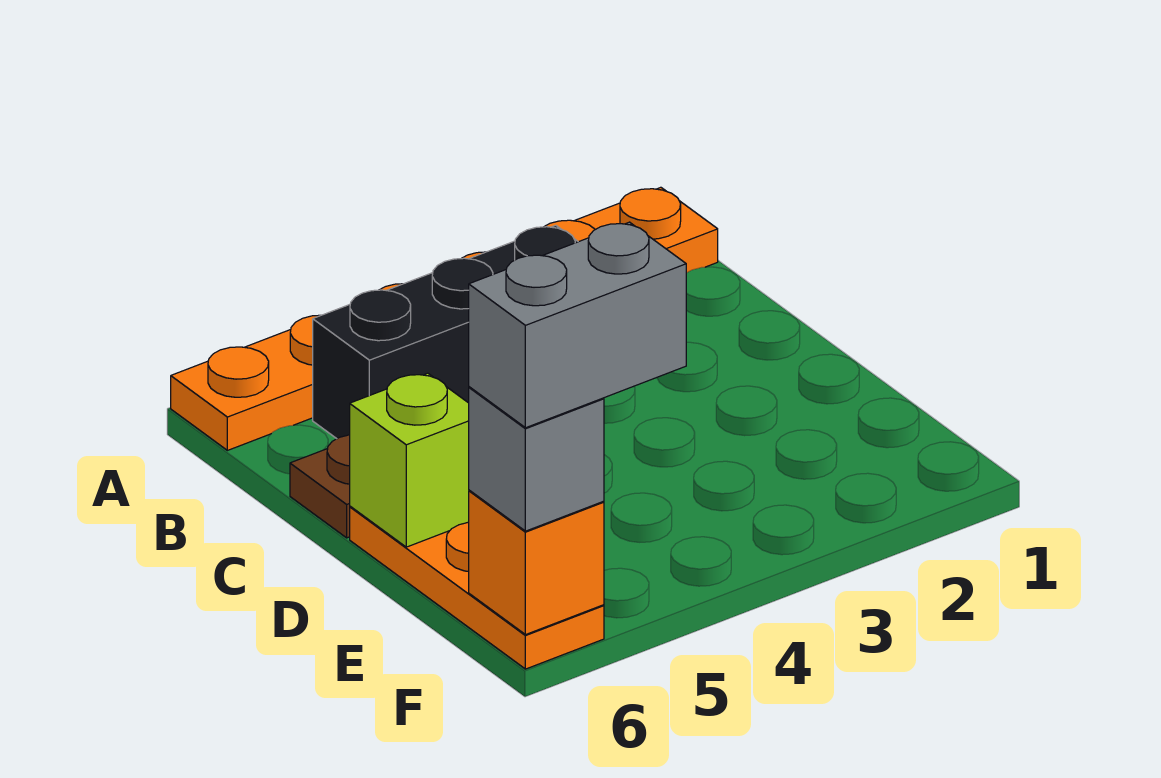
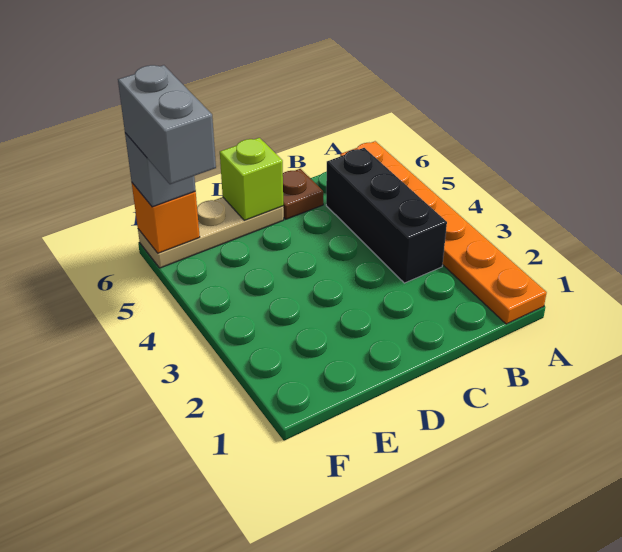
orange 1x3 plate [350,506,604,669] -> tan 1x3 plate [138,197,284,268]

